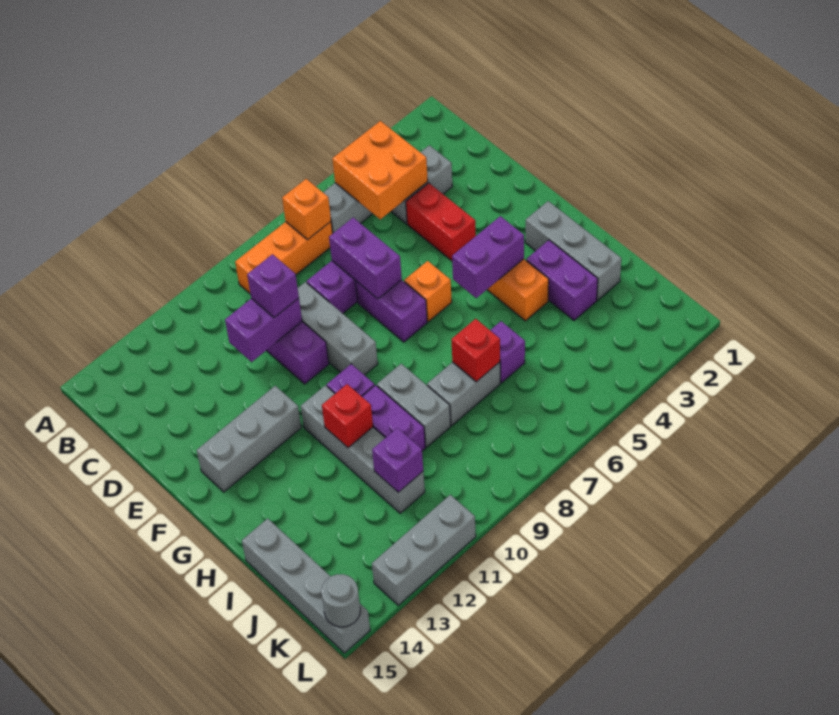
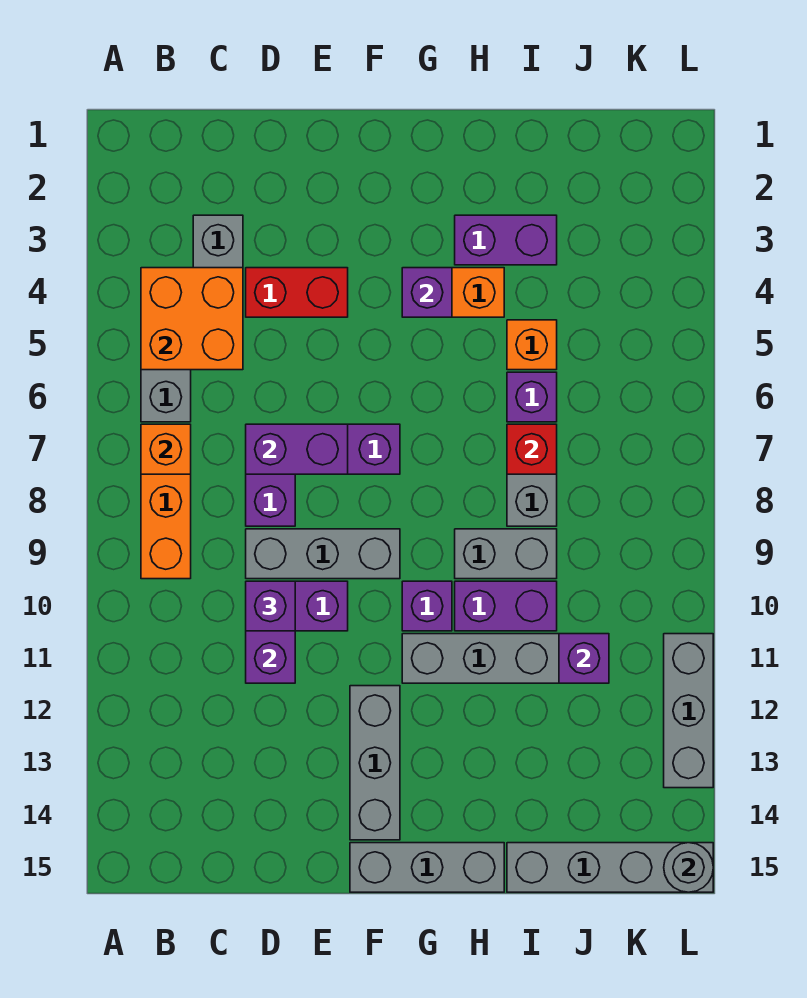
orange 1x1 brick [404,261,452,322] -> orange 1x1 brick moved to [507,320,557,370]
grey 1x3 brick [525,201,621,300] -> grey 1x3 brick moved to [350,843,504,892]
purple 1x2 brick [452,216,524,298] -> purple 1x1 brick [402,268,452,317]
red 1x1 brick [322,384,373,448] -> none

